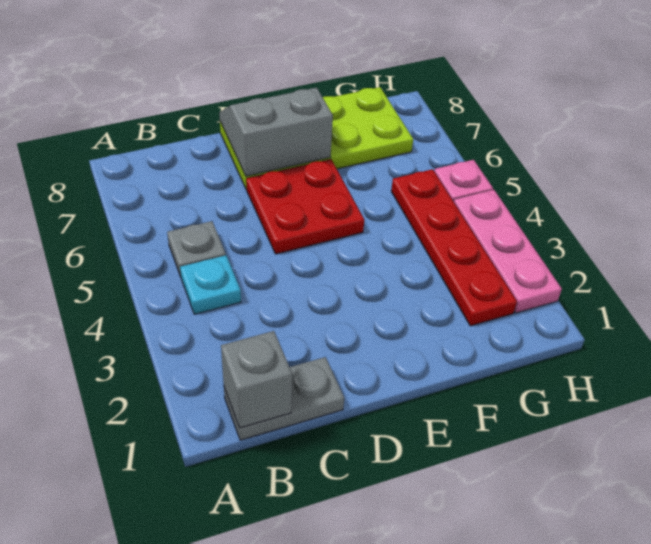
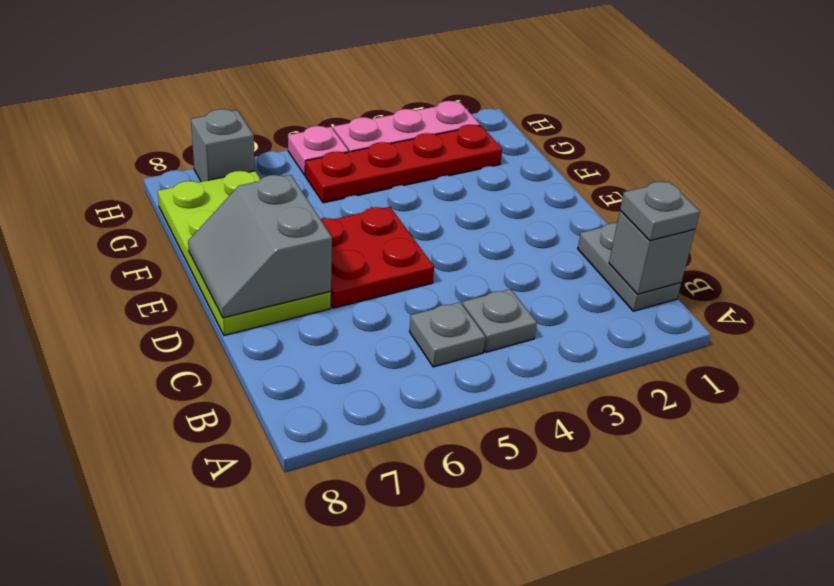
none -> grey 1x1 plate [620,182,700,241]
cyan 1x1 plate [180,255,241,314] -> grey 1x1 plate [462,289,537,352]
none -> grey 1x1 brick [191,109,255,182]

